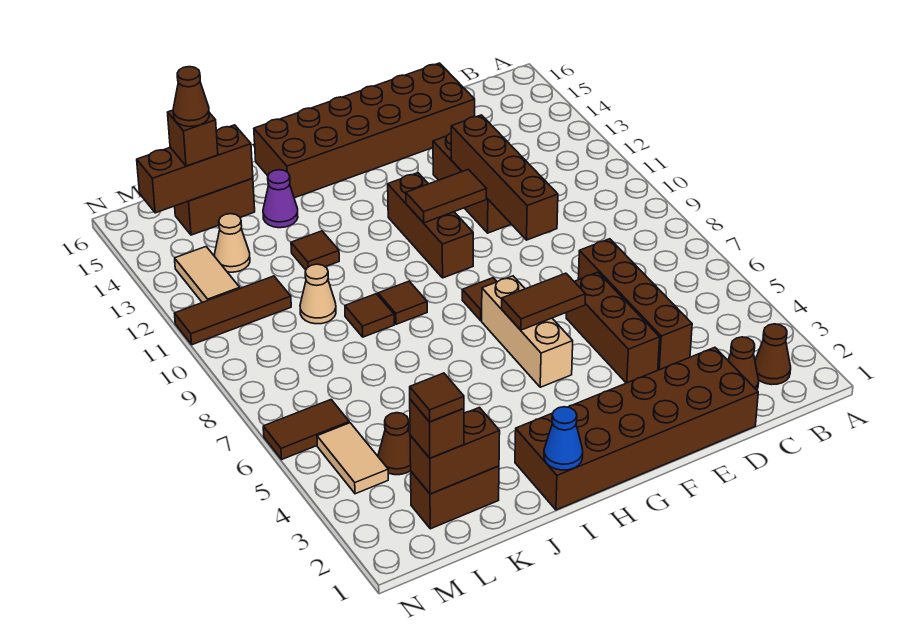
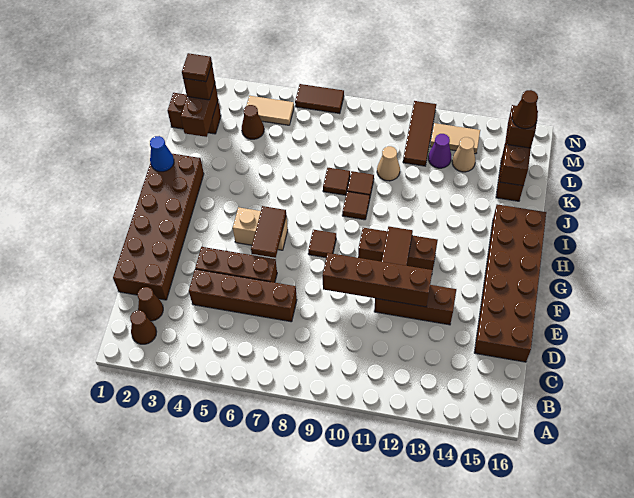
tan 1x3 brick [482,276,573,387] -> tan 1x2 brick [233,207,288,250]
brown 1x1 tile [291,231,339,270] -> brown 1x1 tile moved to [323,168,350,195]
purple 1x1 cone [263,170,298,228] -> purple 1x1 cone moved to [428,134,451,168]
brown 1x2 brick [411,466,499,529] -> brown 1x2 brick turned to [168,93,221,134]
brown 1x2 tile [263,400,349,459] -> brown 1x2 tile turned to [295,84,344,114]

